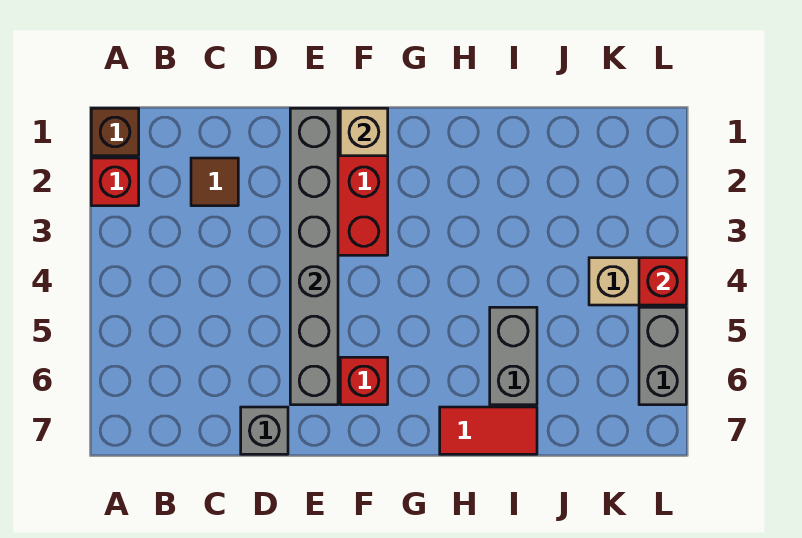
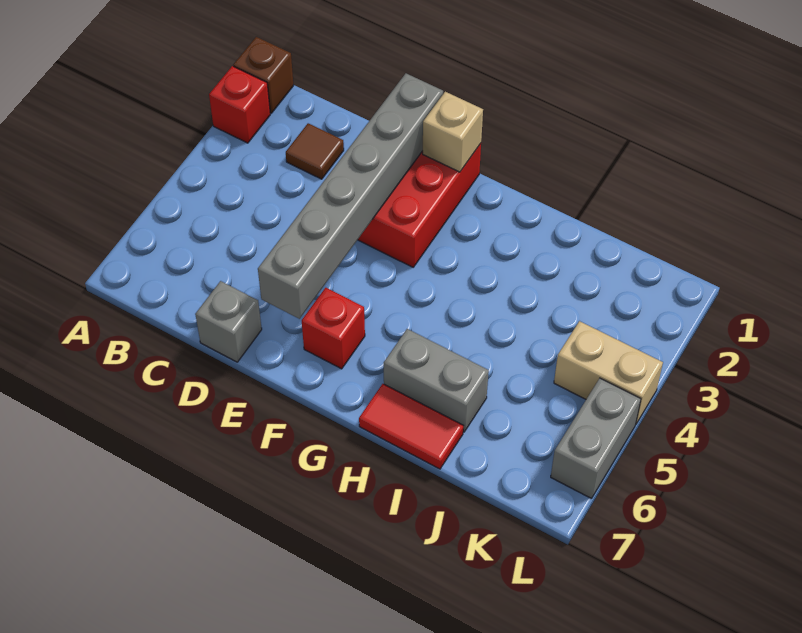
grey 1x2 brick [490,307,537,405] -> grey 1x2 brick turned to [384,329,489,432]
red 1x1 brick [639,258,686,305] -> none

